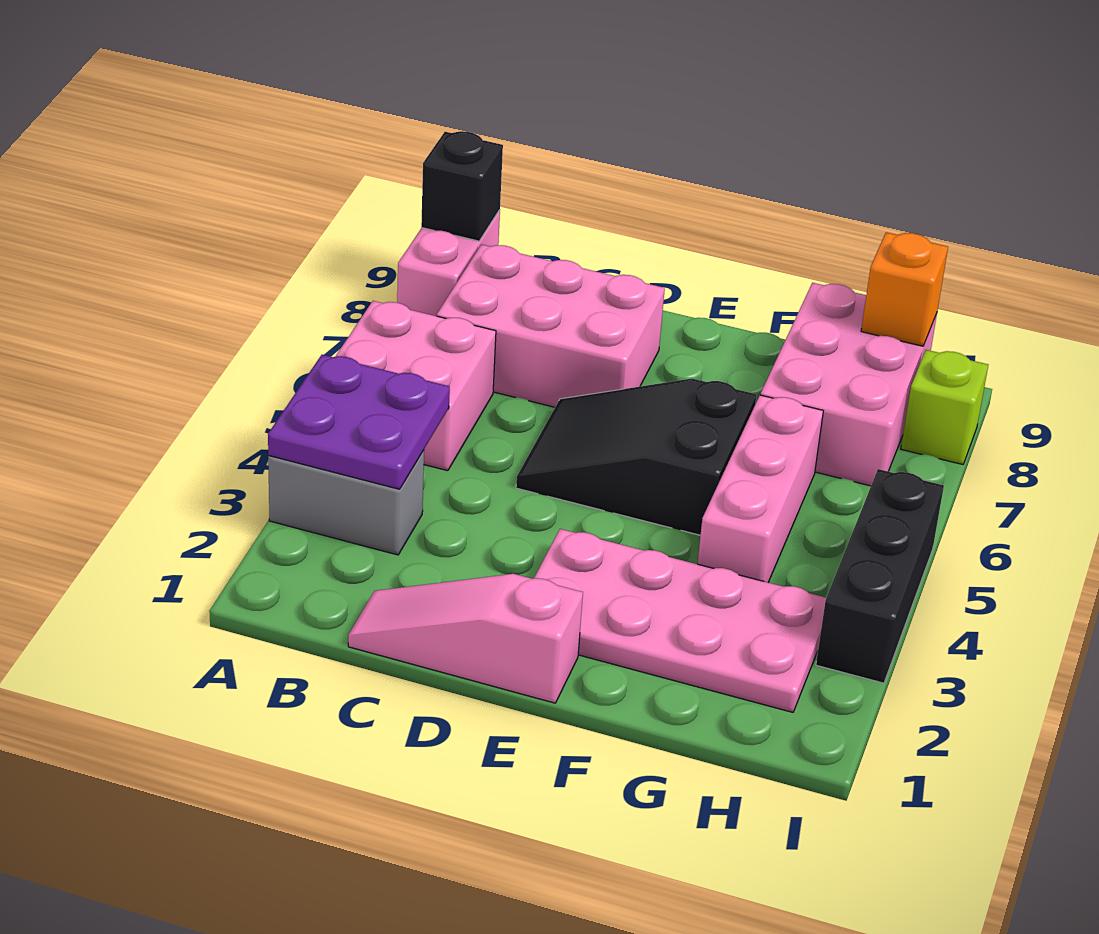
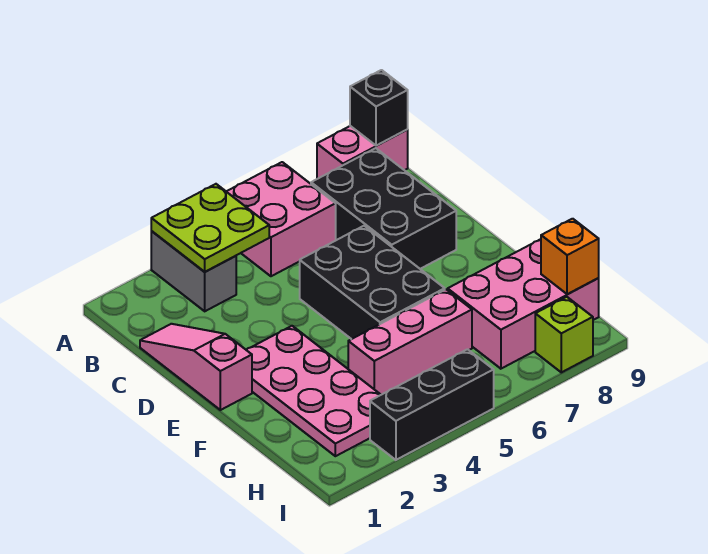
purple 2x2 plate [268,355,450,489] -> lime 2x2 plate [151,184,269,272]
pink 2x3 brick [437,244,665,407] -> black 2x3 brick [311,148,456,269]
black 2x3 slope [516,379,757,535] -> black 2x3 brick [300,226,445,339]

